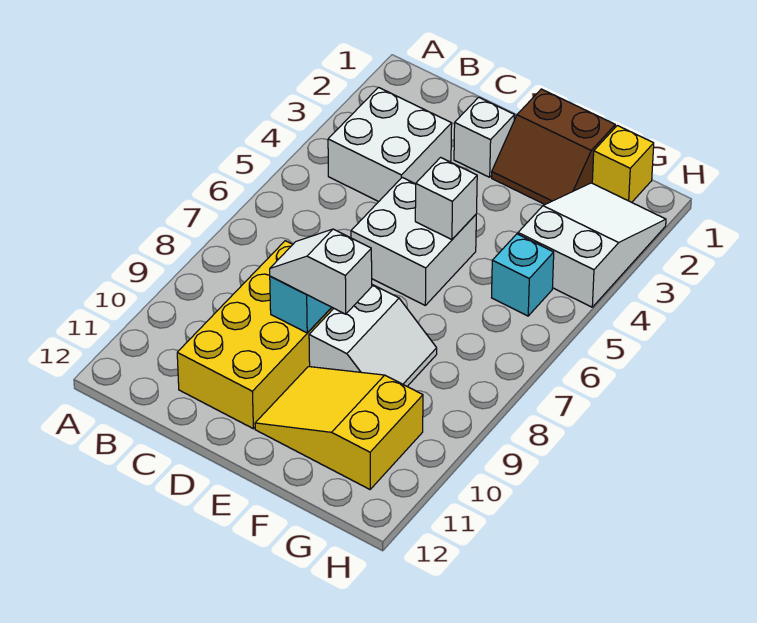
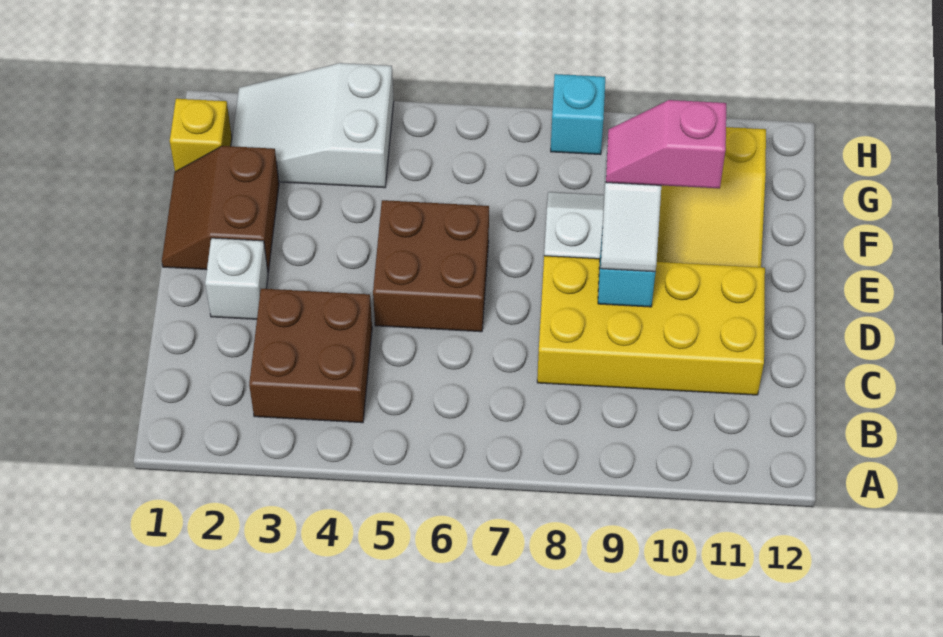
white 2x2 brick [328,87,452,202] -> brown 2x2 brick [249,289,372,423]
white 2x2 brick [351,177,476,305] -> brown 2x2 brick [373,200,489,332]
brown 2x2 slope [492,89,615,204] -> brown 2x2 slope turned to [162,146,279,272]
white 1x1 brick [415,157,477,240] -> none
none -> pink 1x2 slope [606,100,726,189]
cyan 1x1 brick [492,234,554,316] -> cyan 1x1 brick moved to [551,74,605,155]

